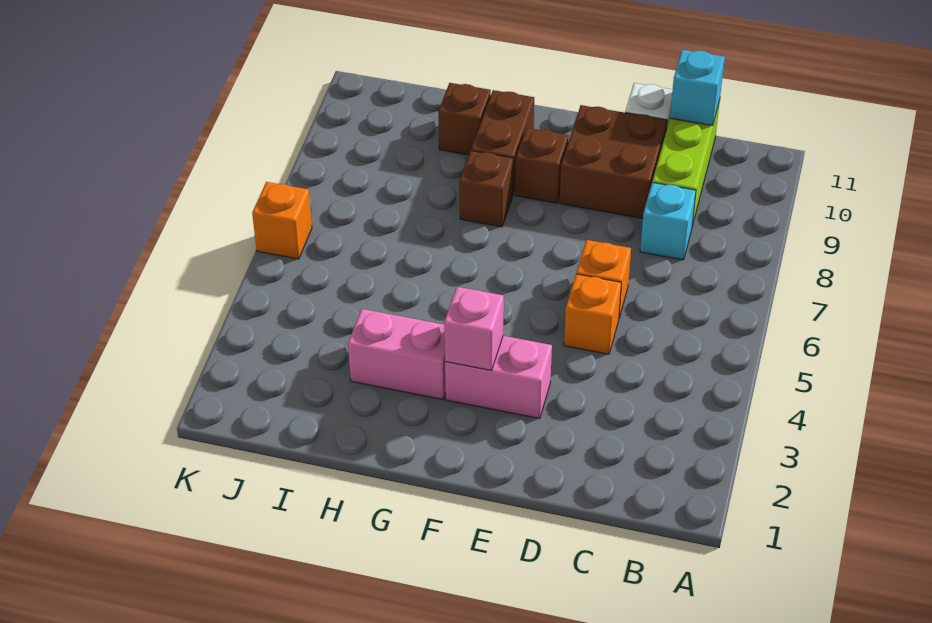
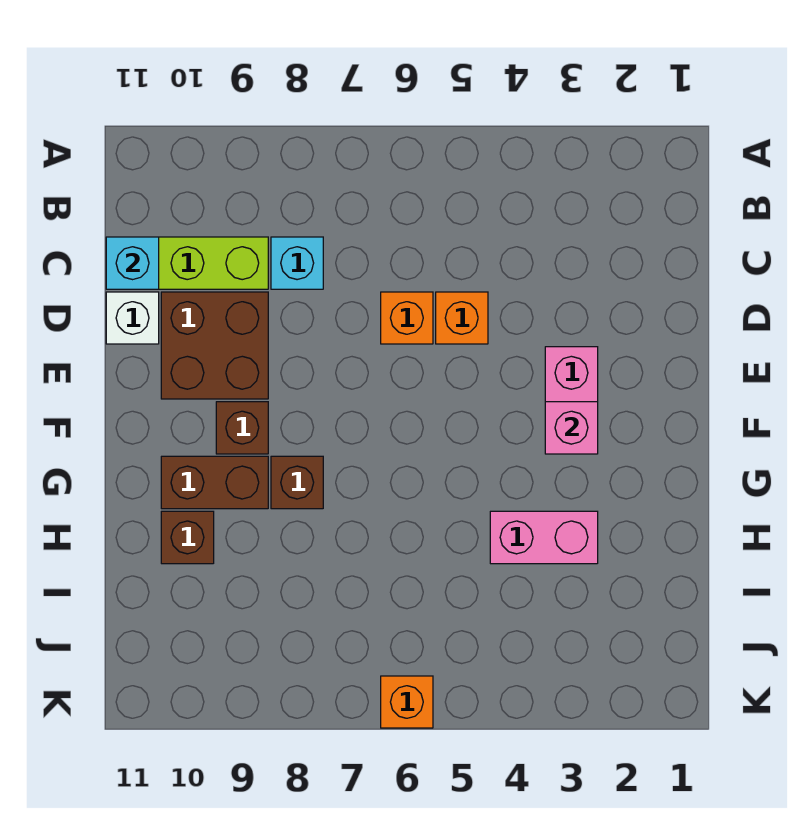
pink 1x2 brick [348,309,446,399] -> pink 1x2 brick turned to [490,511,598,564]

